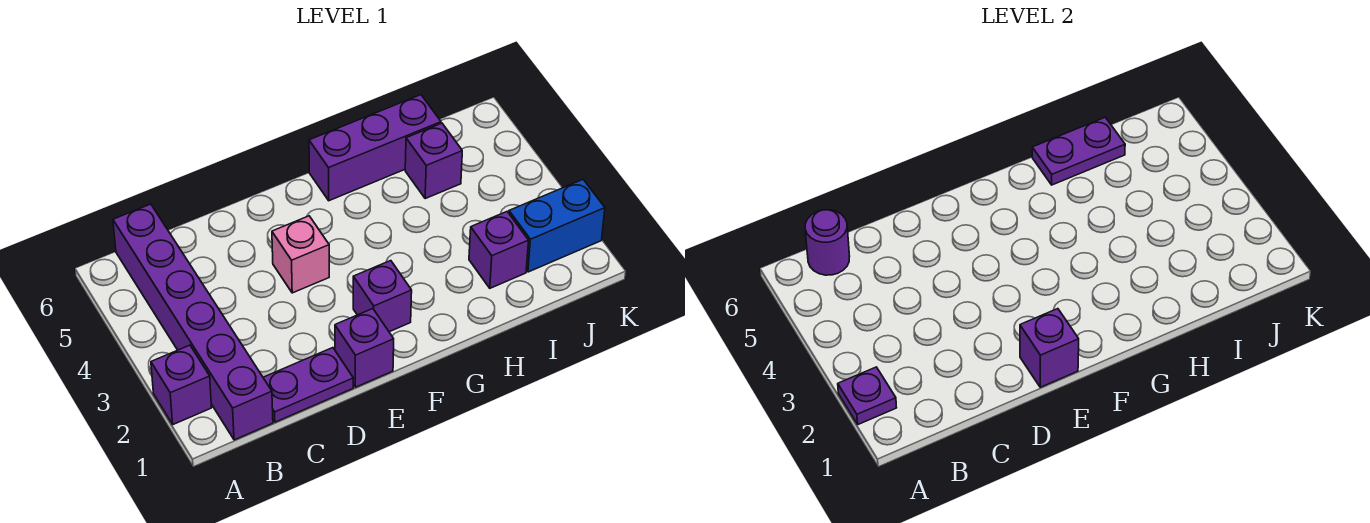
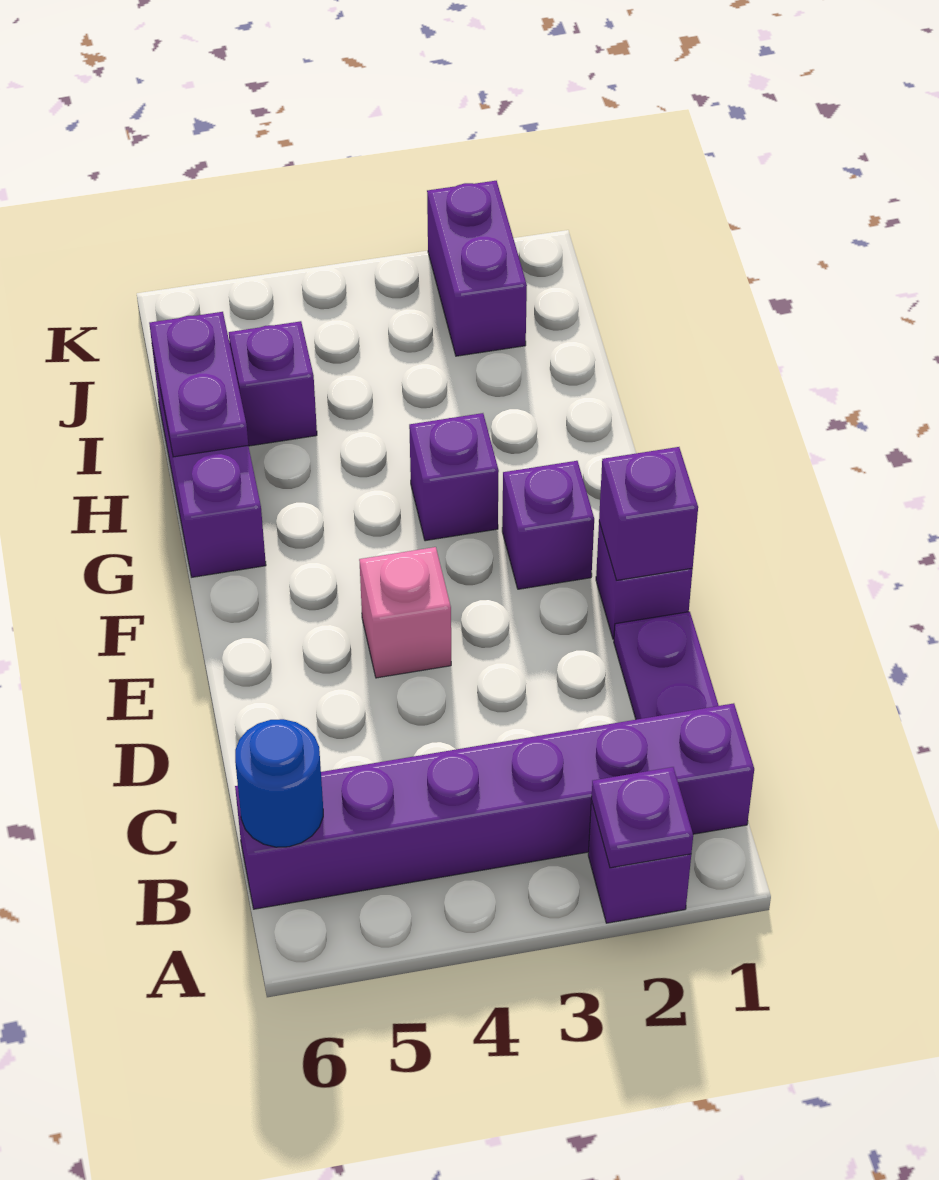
purple 1x1 round brick [805,210,850,275] -> blue 1x1 round brick [235,719,323,847]
purple 1x1 brick [469,212,529,288] -> purple 1x1 brick moved to [409,413,499,541]
blue 1x2 brick [509,180,605,272] -> purple 1x2 brick [427,181,527,356]

